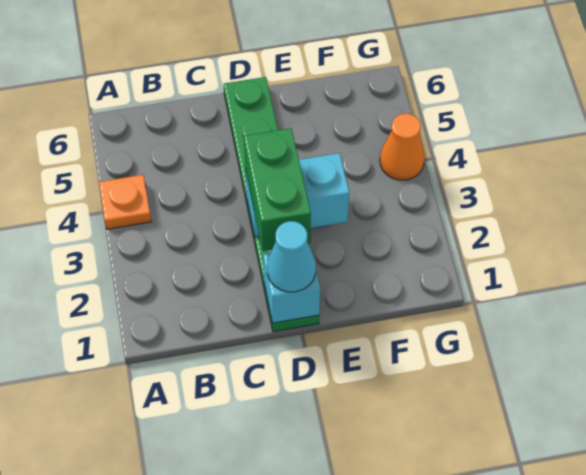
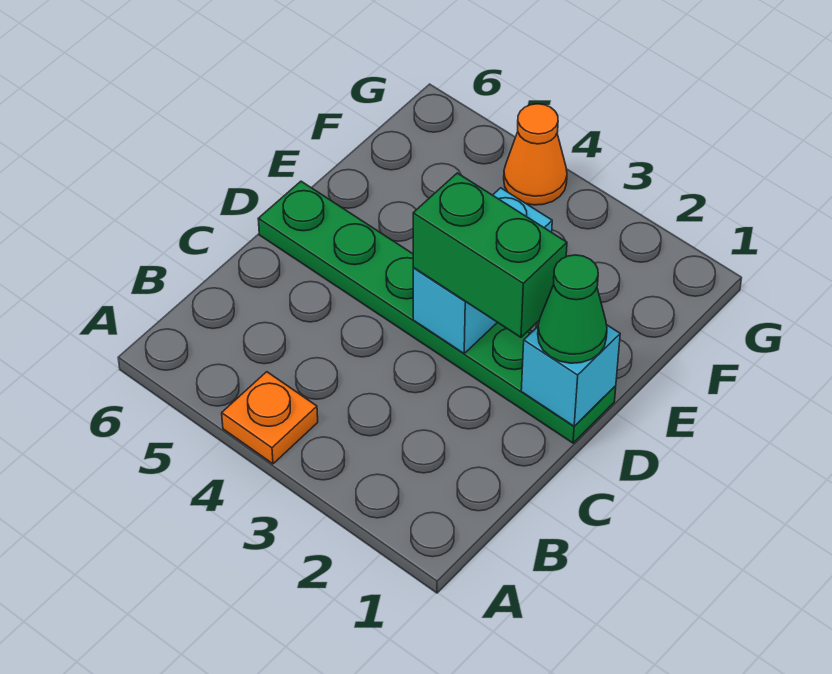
cyan 1x1 cone [267,221,316,292] -> green 1x1 cone [538,255,607,363]

